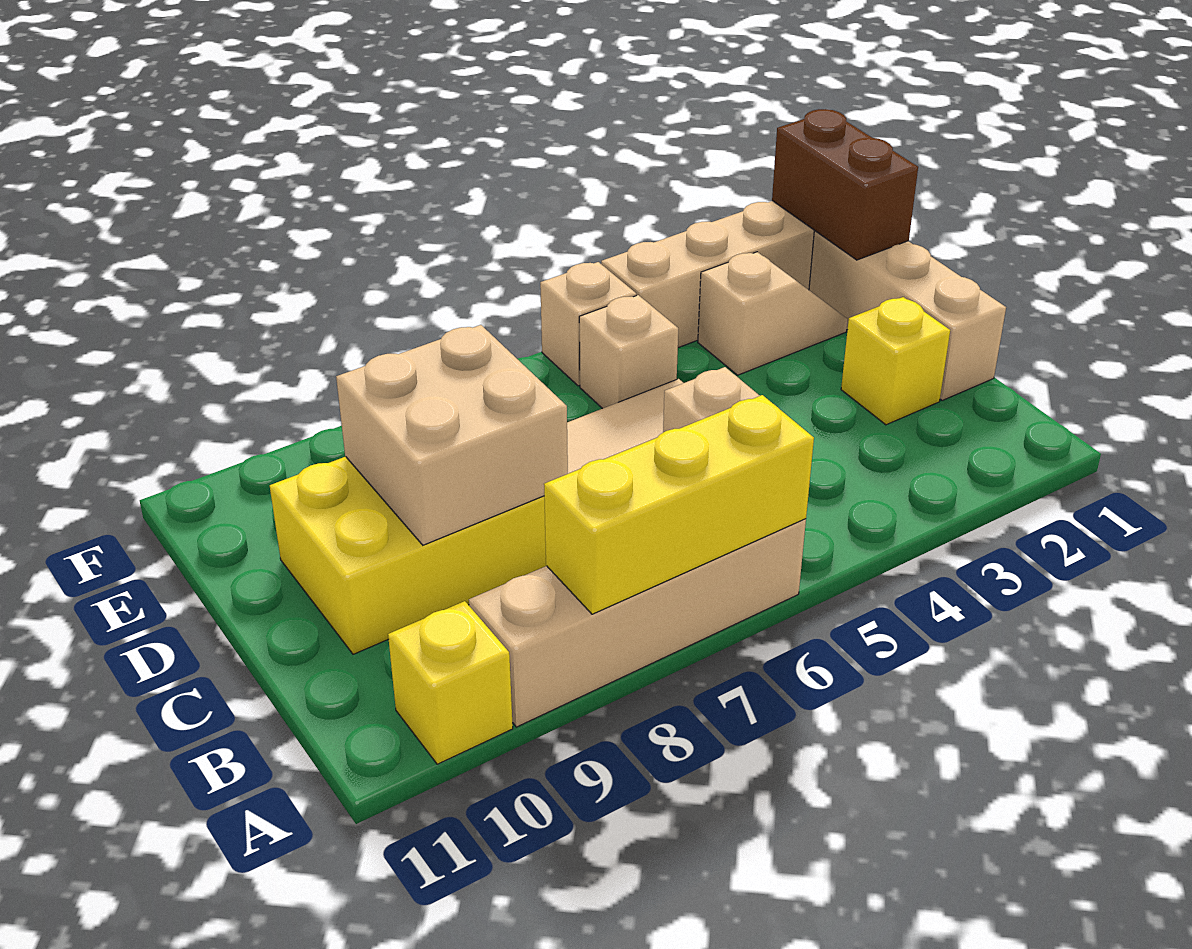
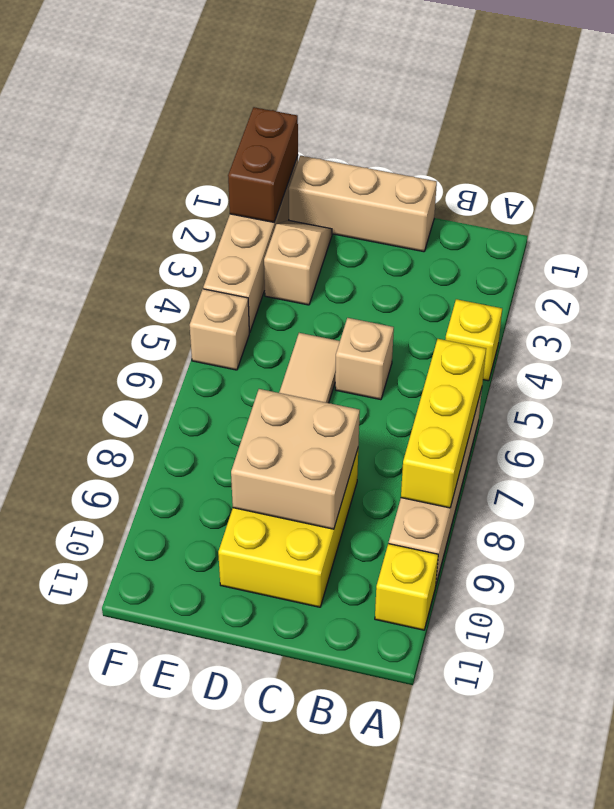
yellow 1x1 brick [841,297,950,425] -> yellow 1x1 brick moved to [446,299,502,381]
brown 1x2 brick [772,109,918,260] -> brown 1x2 brick turned to [228,107,298,222]
tan 1x1 brick [579,295,678,409] -> none

